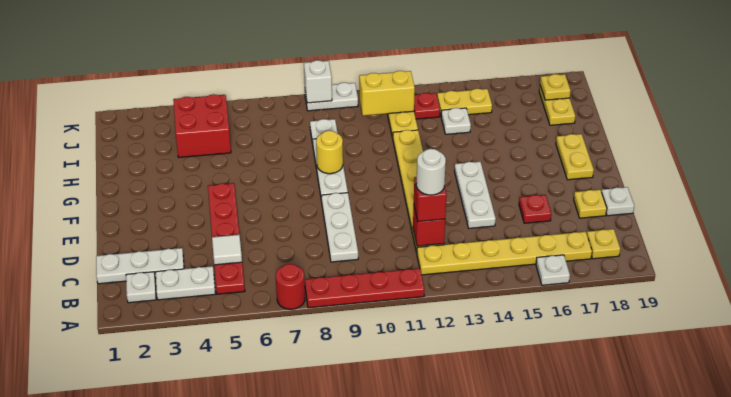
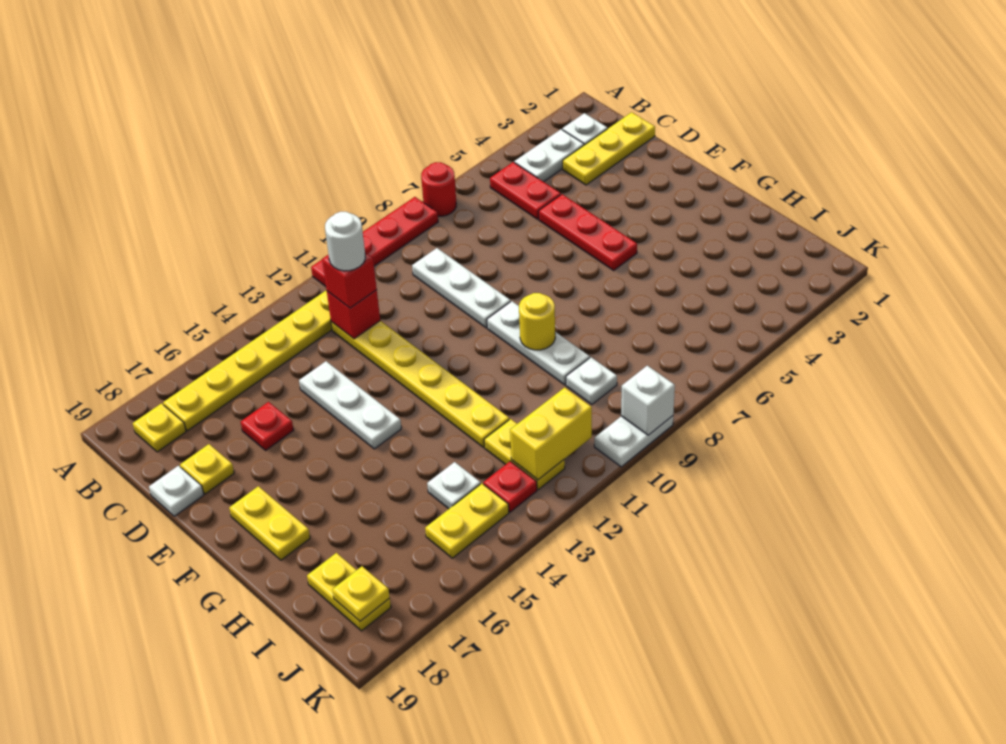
white 1x1 plate [536,255,570,285] -> none
white 1x3 plate [96,248,184,284] -> yellow 1x3 plate [563,112,655,185]
white 1x1 tile [212,235,242,265] -> none
red 2x2 brick [173,94,231,157] -> none

